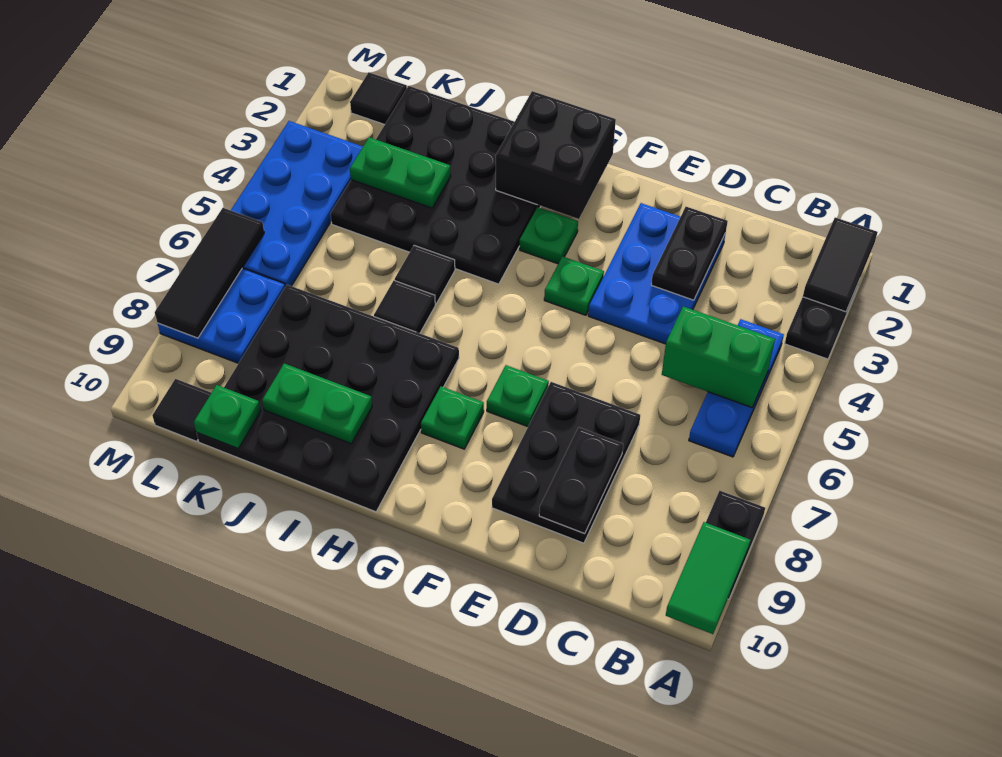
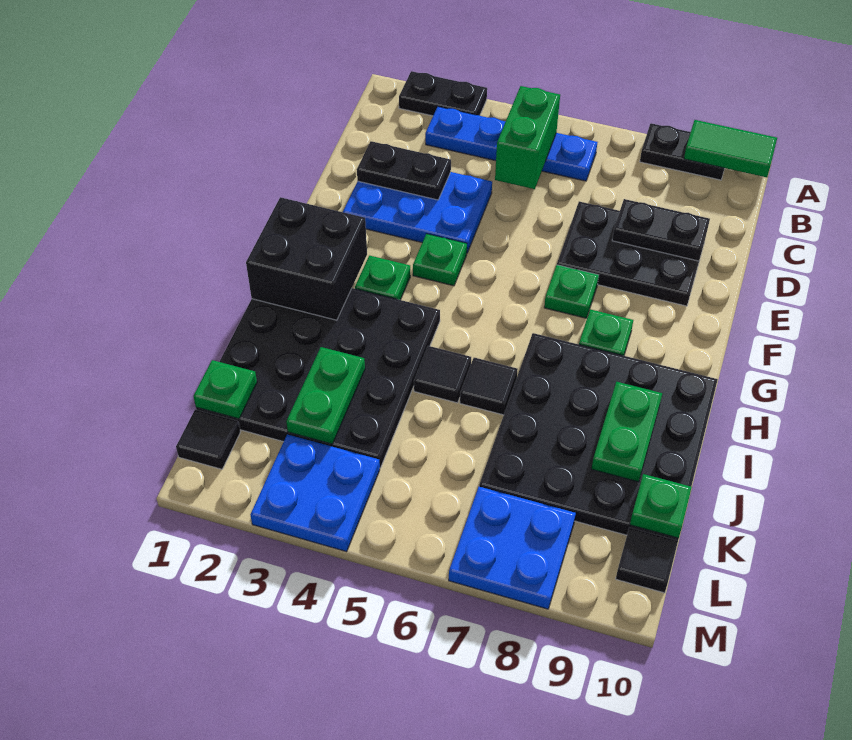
black 1x2 tile [803,218,878,312] -> none
blue 1x3 plate [689,319,784,457] -> blue 1x4 plate [425,107,597,181]
none -> green 1x1 plate [193,360,257,419]
blue 2x4 plate [231,121,363,287] -> blue 2x2 plate [250,434,380,552]
black 1x3 tile [155,208,264,338] -> none

